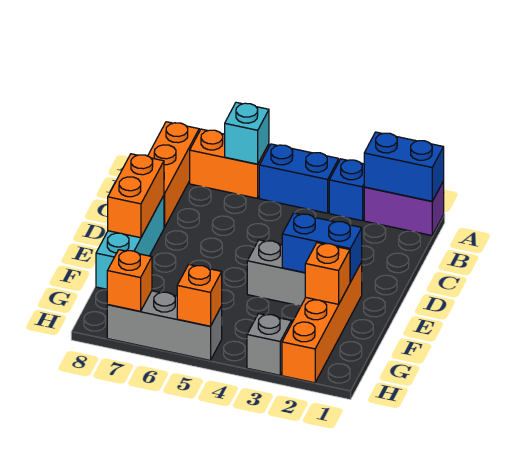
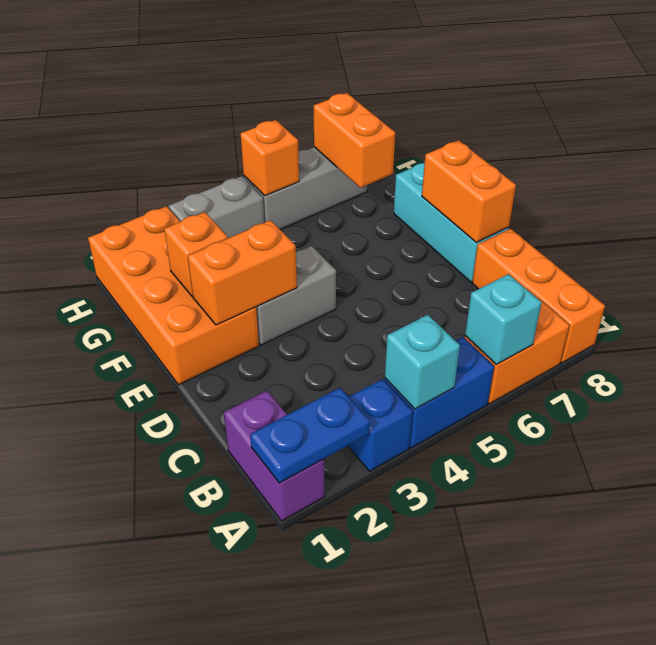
purple 1x2 brick [364,181,444,235] -> purple 1x2 brick turned to [224,391,324,521]
blue 1x2 brick [364,132,444,201] -> blue 1x2 plate [250,388,370,483]
none -> cyan 1x1 brick [385,315,460,409]
orange 1x4 brick [282,262,362,383] -> orange 2x4 brick [88,206,259,385]
blue 1x2 brick [282,213,362,282] -> orange 1x2 brick [188,220,297,325]
grey 1x1 brick [247,314,292,375] -> grey 1x2 brick [169,176,264,238]
orange 1x1 brick [107,250,152,311] -> orange 1x2 brick [314,93,395,188]

